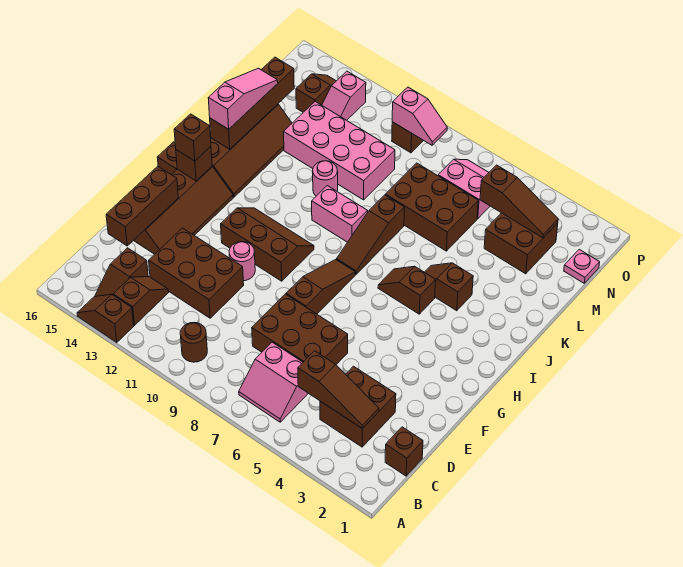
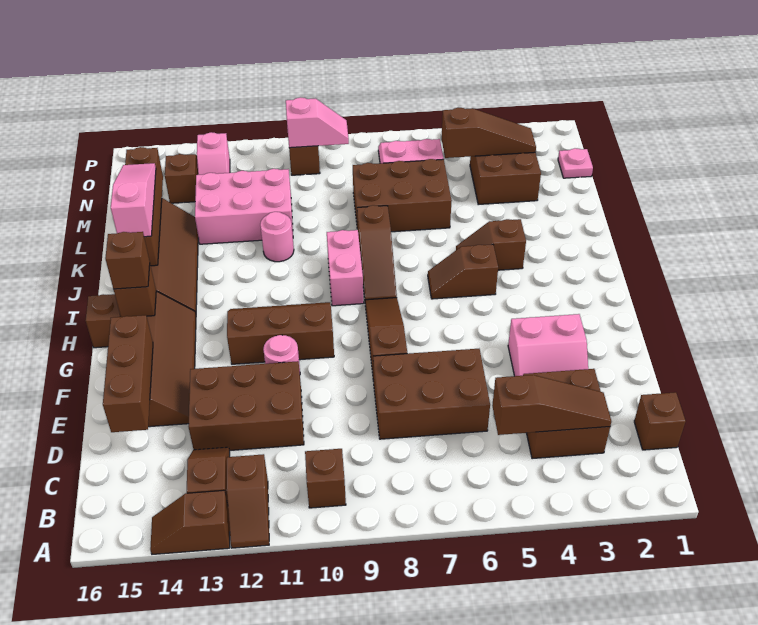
pink 2x2 slope [239,342,308,422] -> pink 2x2 slope moved to [508,314,588,376]
brown 1x1 round brick [180,322,207,362] -> brown 1x1 brick [305,449,346,508]
brown 1x2 slope [95,248,148,296] -> brown 1x2 slope moved to [227,454,269,548]
pink 1x2 brick [312,186,368,242] -> pink 1x2 brick turned to [327,230,364,306]
pink 2x4 brick [284,102,395,200] -> pink 2x3 brick [195,169,293,244]

